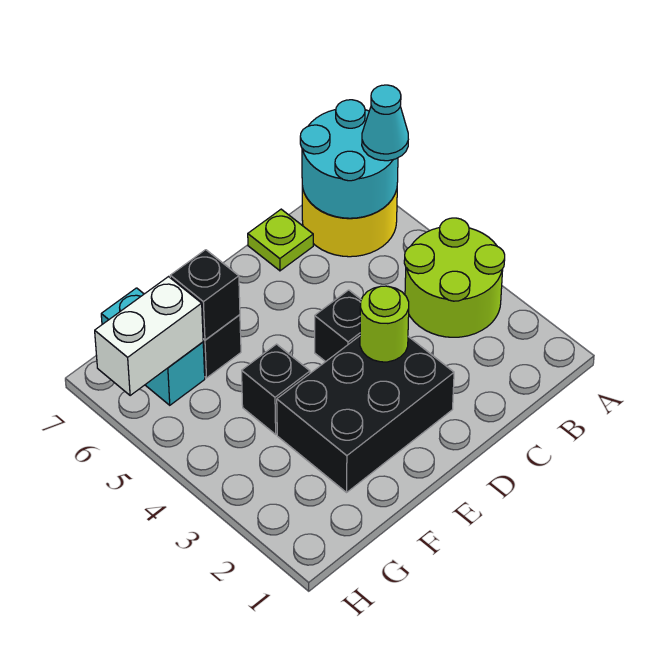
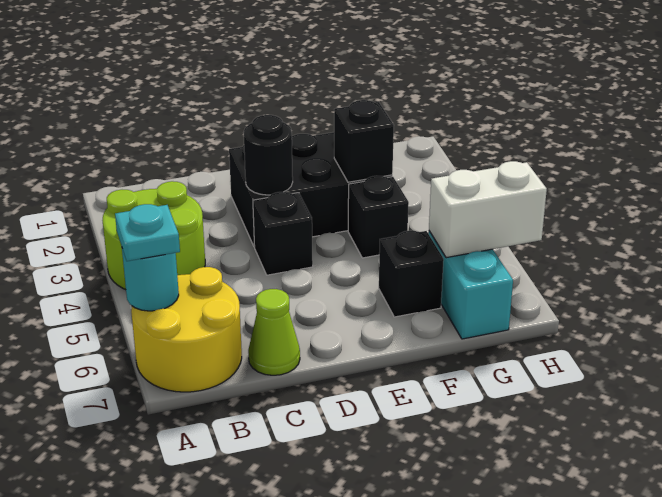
cyan 2x2 round brick [300,100,398,218] -> cyan 1x1 round brick [122,249,179,311]
cyan 1x1 cone [362,85,408,161] -> cyan 1x1 plate [115,204,180,261]
lime 1x1 plate [248,209,313,271] -> lime 1x1 cone [248,289,300,375]
lime 1x1 round brick [360,286,409,362] -> black 1x1 round brick [244,115,293,195]
black 1x1 brick [170,250,240,340] -> black 1x1 brick moved to [334,100,394,182]

